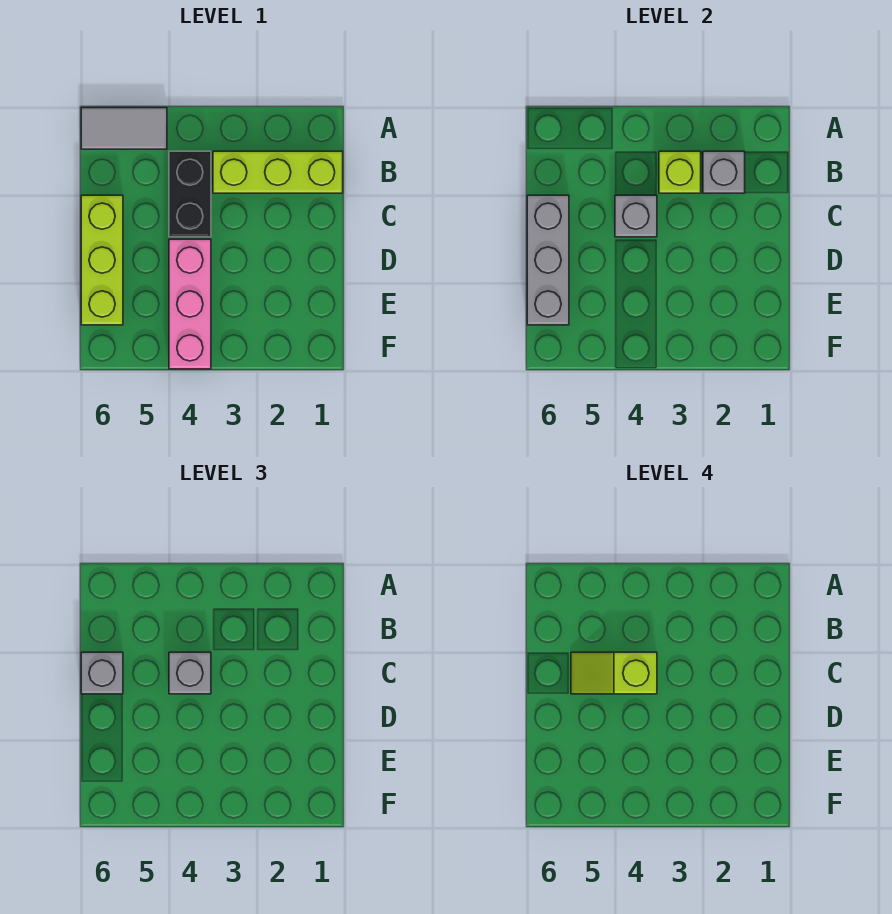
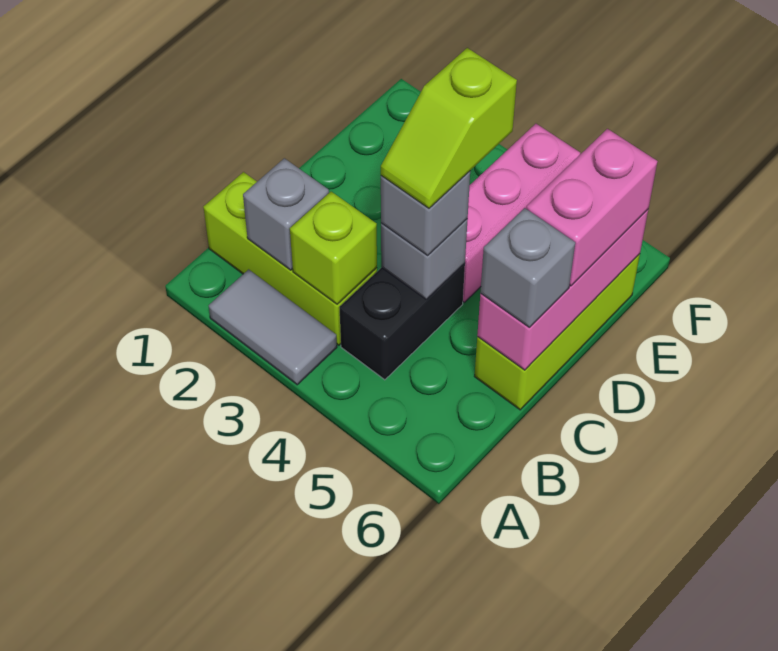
grey 1x2 tile [81,108,167,149] -> grey 1x2 tile moved to [209,269,337,385]
lime 1x2 slope [571,652,657,694] -> lime 1x2 slope turned to [381,48,517,208]
grey 1x3 brick [527,195,569,325] -> pink 1x3 brick [477,210,648,370]
none -> pink 1x2 brick [527,129,657,286]

